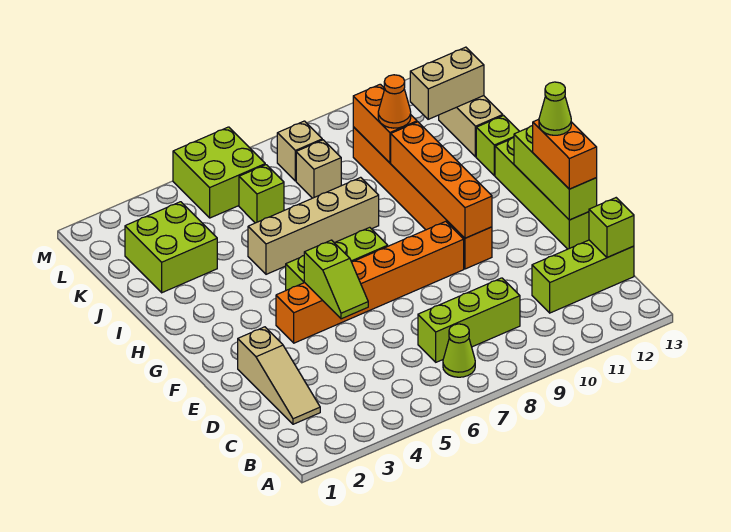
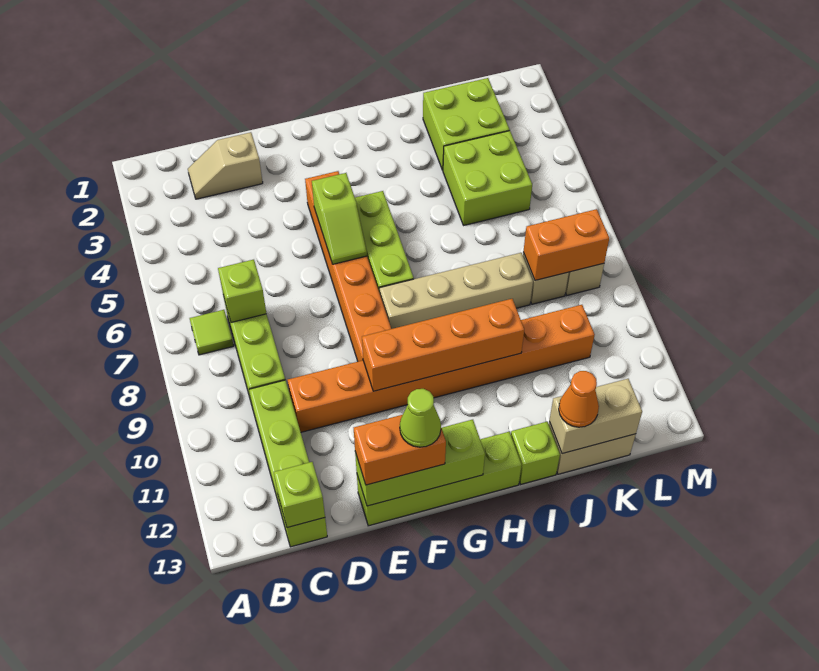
lime 1x1 cone [443,324,475,377] -> lime 1x1 tile [190,310,234,355]
tan 1x3 slope [238,327,320,424] -> tan 1x2 slope [188,132,263,199]
lime 1x3 brick [532,240,634,313] -> lime 1x4 brick [249,380,327,547]
lime 1x2 slope [304,240,368,319] -> lime 1x2 slope turned to [312,173,367,264]
orange 1x6 brick [353,127,492,269] -> orange 1x8 brick [288,305,595,432]
tan 1x4 brick [248,177,379,274] -> tan 1x4 brick turned to [380,253,533,329]
orange 1x2 brick [353,84,417,163] -> orange 1x2 brick moved to [523,209,609,280]
orange 1x1 cone [378,75,411,128] -> orange 1x1 cone moved to [559,371,599,427]
lime 1x1 brick [239,165,284,223] -> lime 1x1 brick moved to [218,260,266,322]
tan 1x2 brick [410,47,484,119] -> tan 1x2 brick turned to [549,379,642,454]
lime 2x2 brick [173,127,265,218] -> lime 2x2 brick moved to [443,131,532,225]

